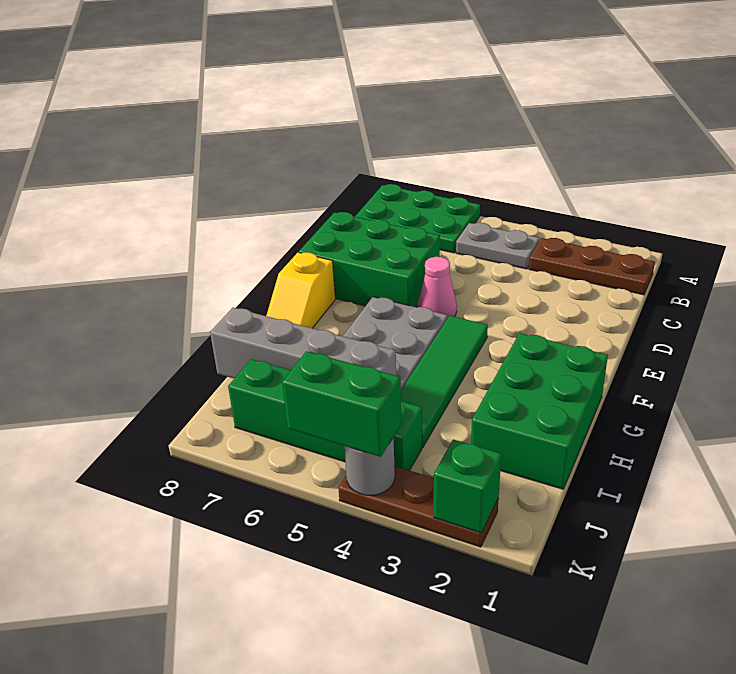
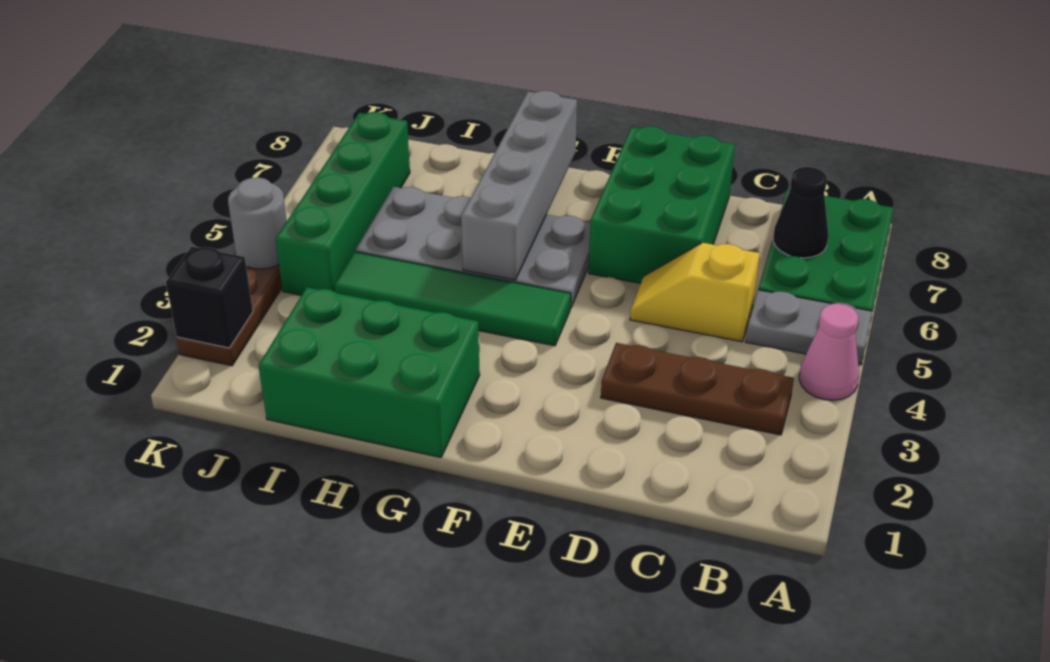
brown 1x3 plate [529,238,655,295] -> brown 1x3 plate turned to [601,343,794,435]
grey 1x2 plate [456,223,539,269] -> grey 1x2 plate turned to [746,290,872,365]
none -> black 1x1 cone [773,167,828,258]
pink 1x1 cone [418,257,457,317] -> pink 1x1 cone moved to [799,304,859,400]
yellow 1x2 slope [266,253,335,328] -> yellow 1x2 slope moved to [630,243,760,342]
grey 1x4 brick [210,308,396,378] -> grey 1x4 brick moved to [461,91,577,280]
green 1x1 brick [434,440,501,533] -> black 1x1 brick [166,247,253,348]
green 1x2 brick [282,351,402,457] -> none

